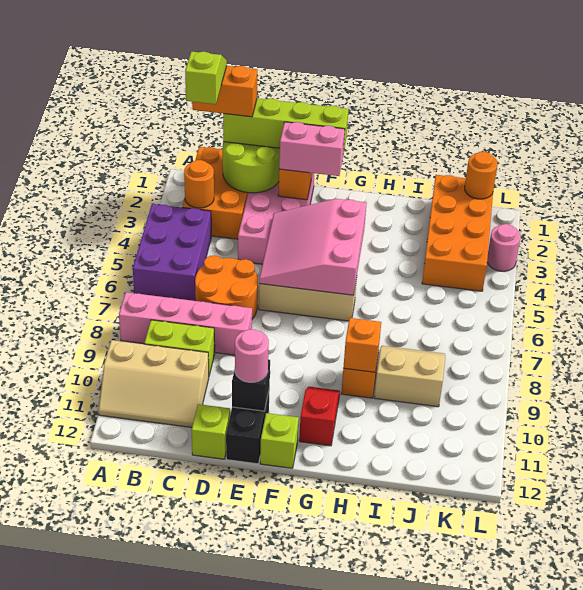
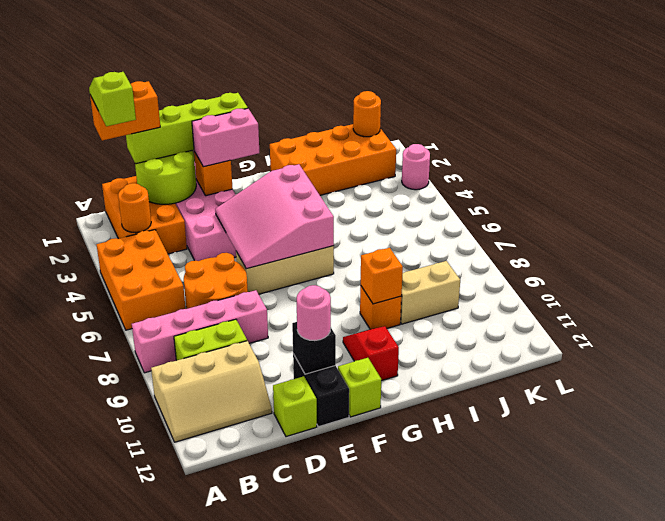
purple 2x3 brick [133,204,211,301] -> orange 2x3 brick [97,230,186,330]
orange 2x4 brick [422,175,493,291] -> orange 2x4 brick turned to [270,124,396,195]

